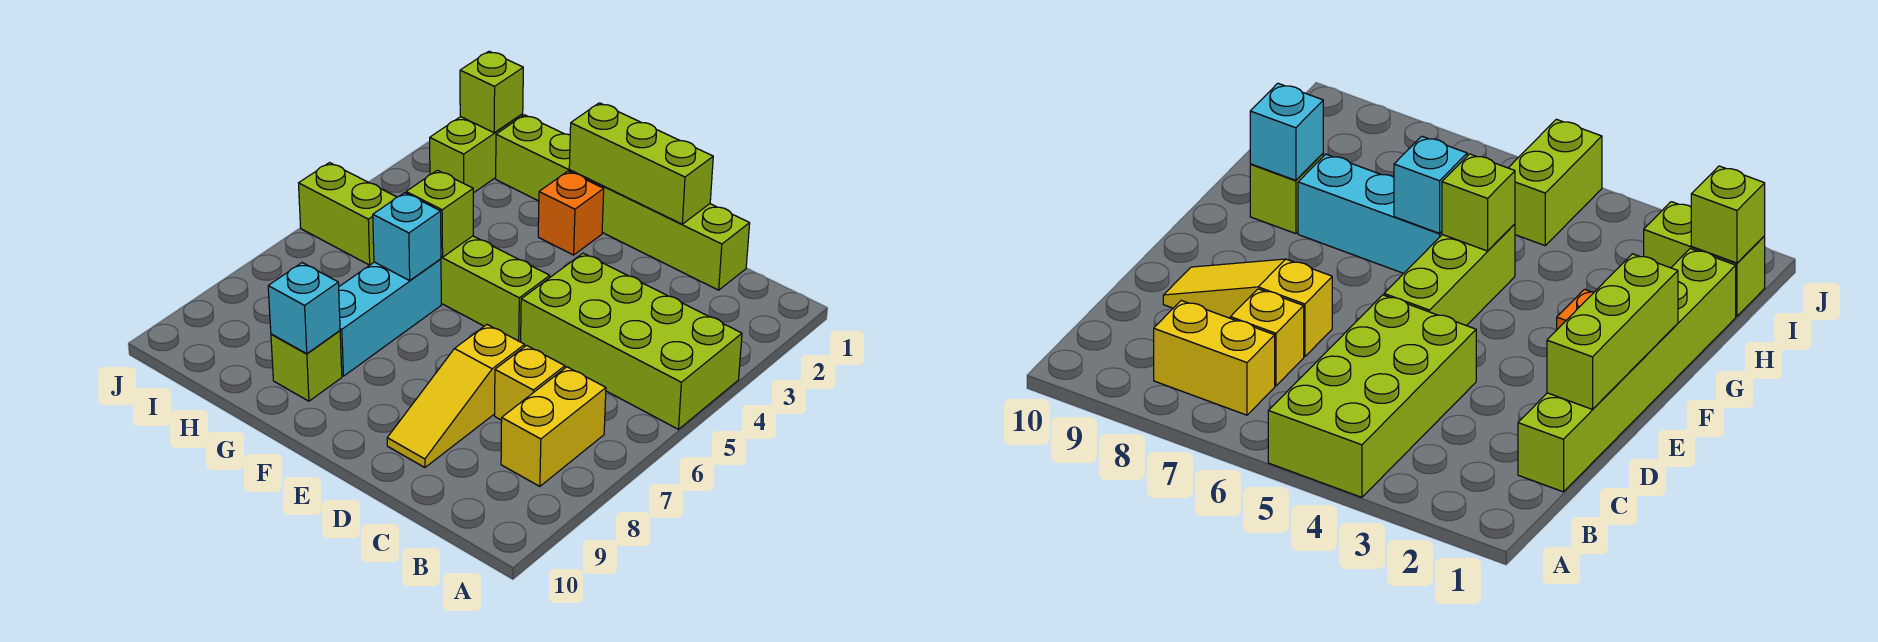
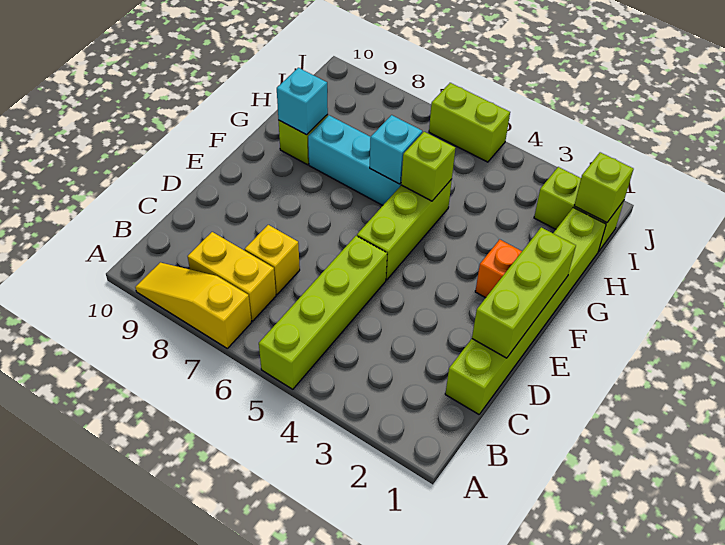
lime 2x4 brick [521,253,742,429] -> lime 1x4 brick [259,236,387,389]
yellow 1x3 slope [387,325,525,467] -> yellow 1x3 slope moved to [135,262,252,348]
lime 1x2 brick [299,163,397,265] -> lime 1x2 brick turned to [429,83,510,162]

